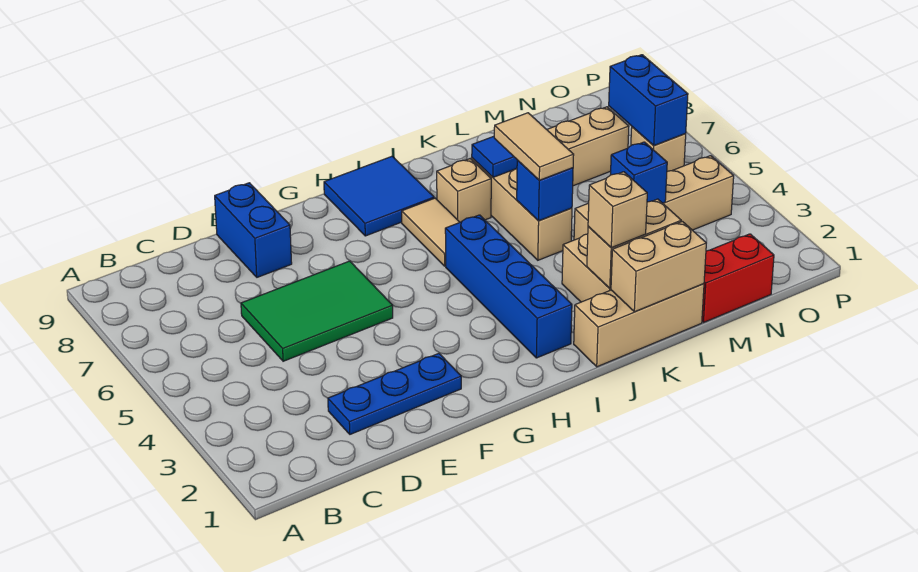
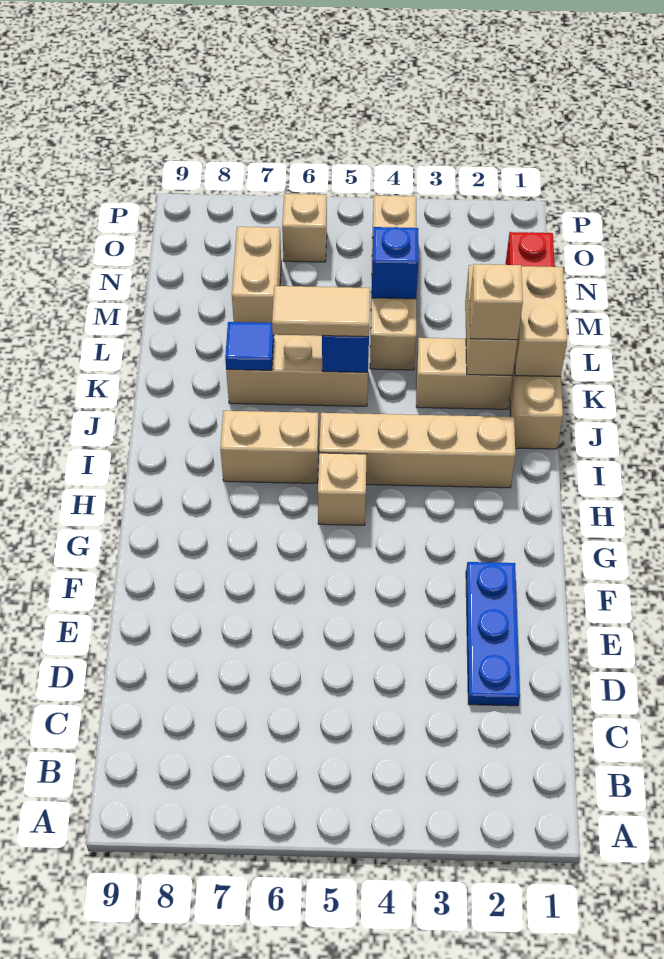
green 2x3 tile [241,261,393,361] -> none
blue 1x2 brick [215,183,292,277] -> none
blue 2x2 tile [324,156,434,236] -> none
blue 1x4 brick [445,215,572,358] -> tan 1x4 brick [319,413,515,488]
tan 1x2 tile [402,198,460,266] -> tan 1x2 brick [220,411,319,483]
tan 1x1 brick [437,159,491,222] -> tan 1x1 brick moved to [318,453,367,525]
blue 1x2 brick [609,55,688,146] -> none

